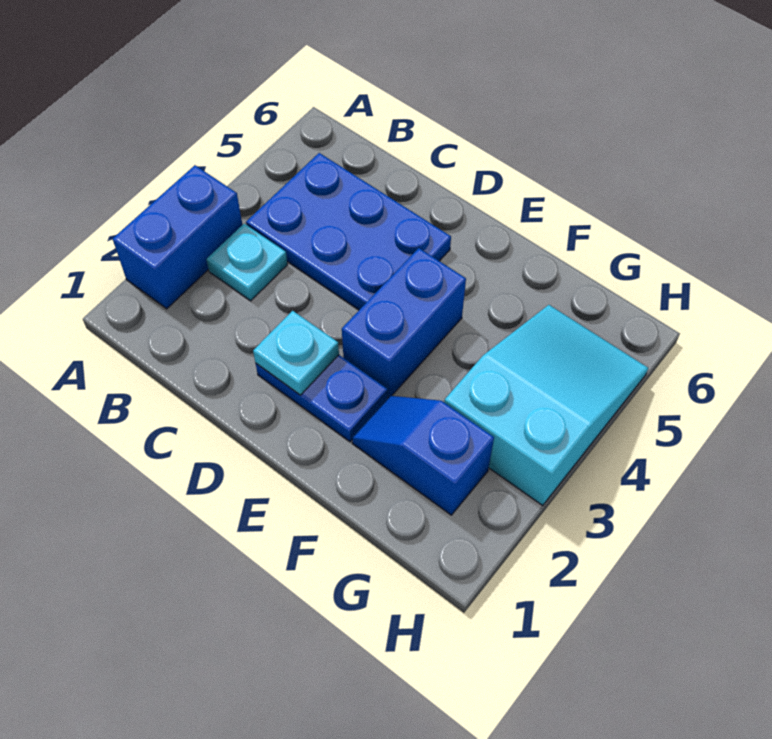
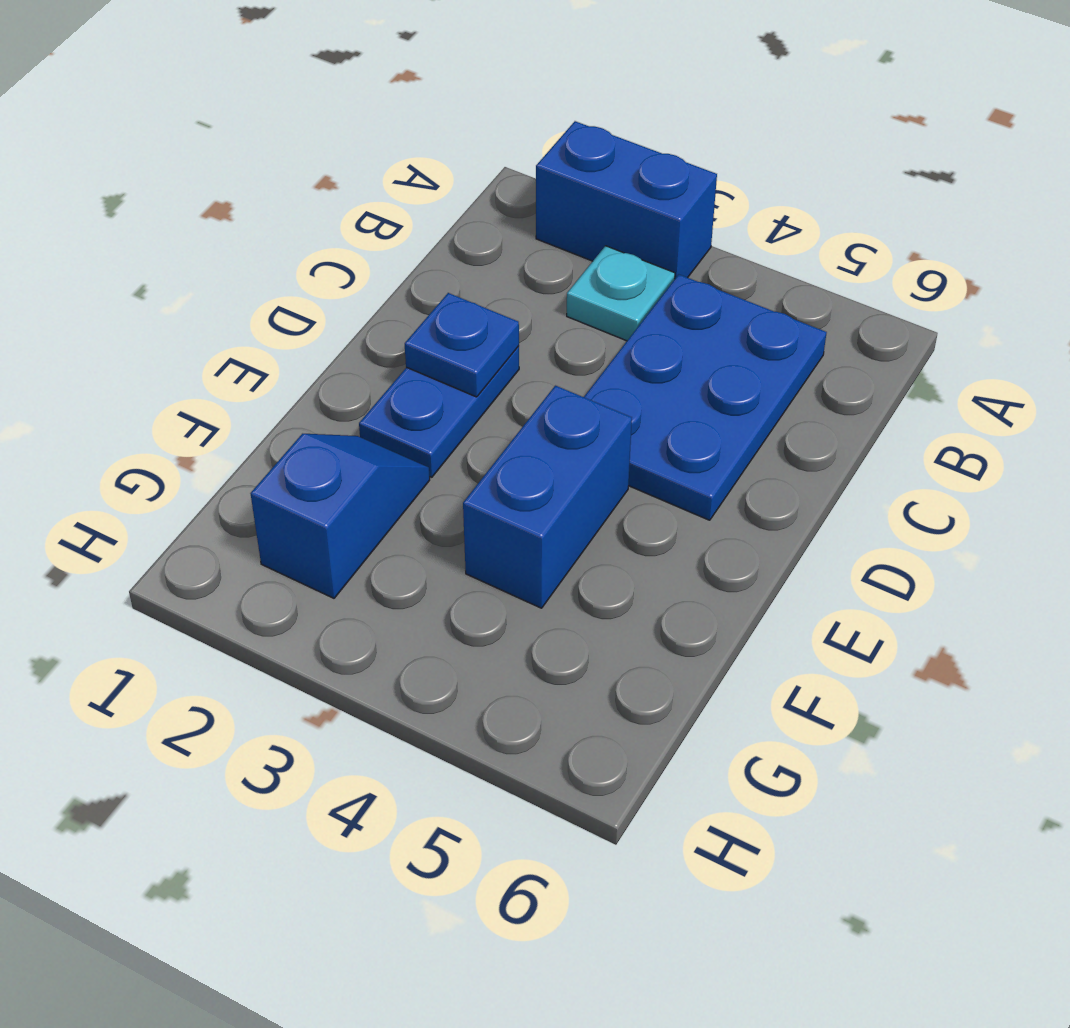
cyan 1x1 plate [253,311,339,395] -> blue 1x1 plate [405,293,519,397]
blue 1x2 brick [342,248,466,397] -> blue 1x2 brick turned to [463,386,632,608]
cyan 2x3 slope [444,305,648,506] -> none

